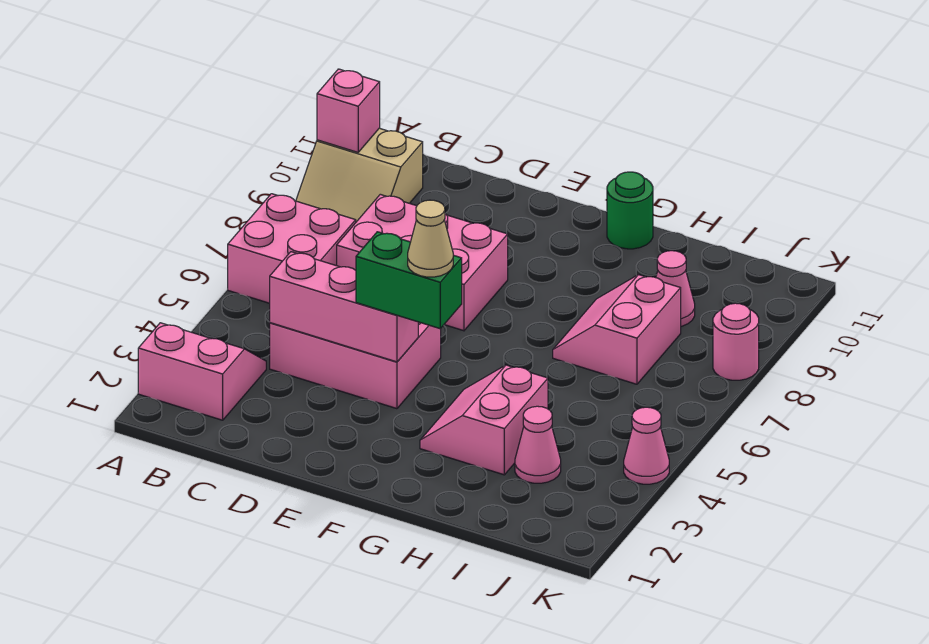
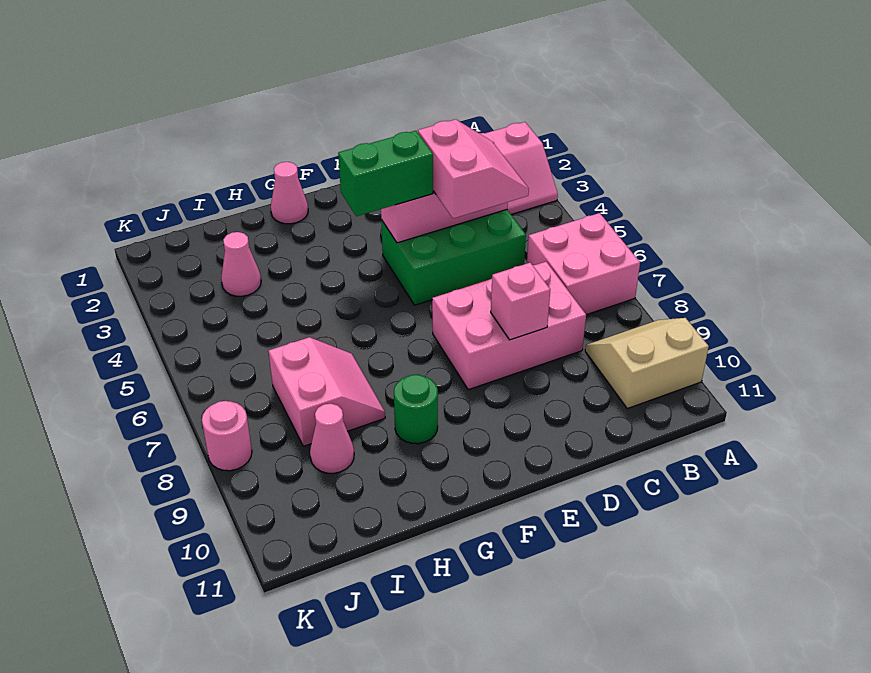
pink 1x1 brick [317,69,380,152] -> pink 1x1 brick moved to [491,263,550,340]
pink 2x3 brick [270,322,441,409] -> green 2x3 brick [381,210,526,305]
tan 1x1 cone [408,200,453,277] -> none
pink 2x2 slope [420,365,548,475] -> pink 2x2 slope moved to [418,119,529,219]
green 1x1 round brick [607,172,653,249] -> green 1x1 round brick moved to [394,375,438,444]
pink 1x1 cone [624,407,669,484] -> pink 1x1 cone moved to [271,162,308,224]

